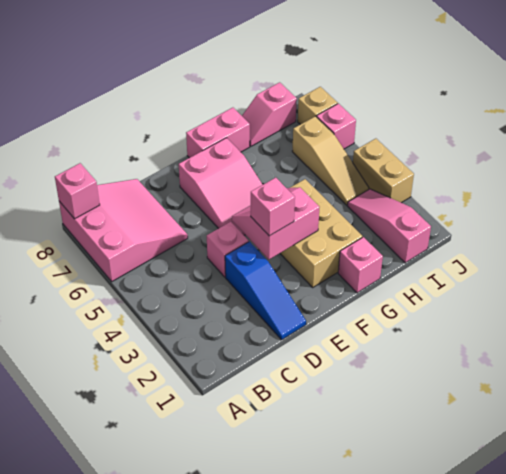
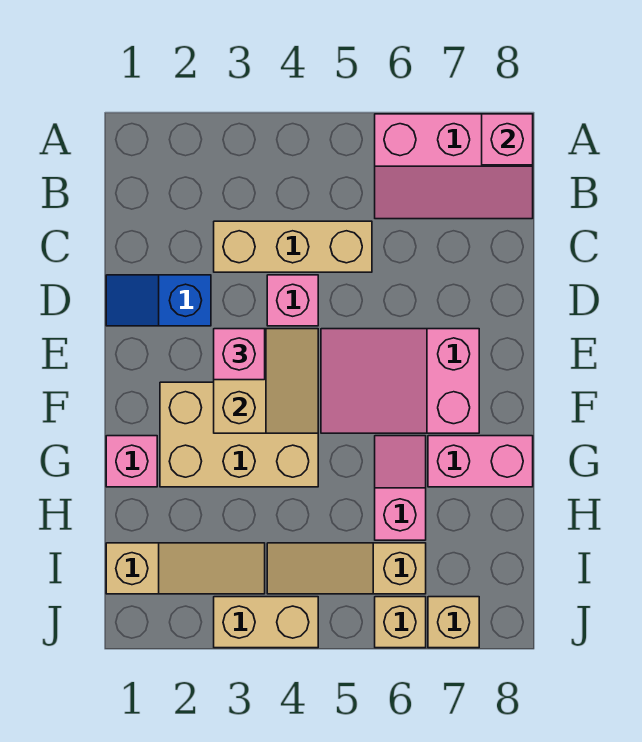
pink 3x3 slope [59,179,188,281] -> pink 2x3 slope [375,114,533,219]
none -> tan 1x3 brick [214,221,372,272]
blue 1x3 slope [225,242,306,340] -> blue 1x2 slope [106,275,211,326]
pink 2x2 slope [232,187,319,259] -> tan 2x2 slope [214,329,318,433]
pink 1x2 brick [186,108,250,158] -> pink 1x2 brick turned to [428,436,533,487]
pink 1x2 slope [242,82,297,146] -> pink 1x2 slope moved to [375,436,426,540]
pink 1x3 slope [348,189,431,263] -> tan 1x3 slope [106,543,265,594]
pink 1x1 brick [317,104,356,149] -> tan 1x1 brick [375,597,426,648]

